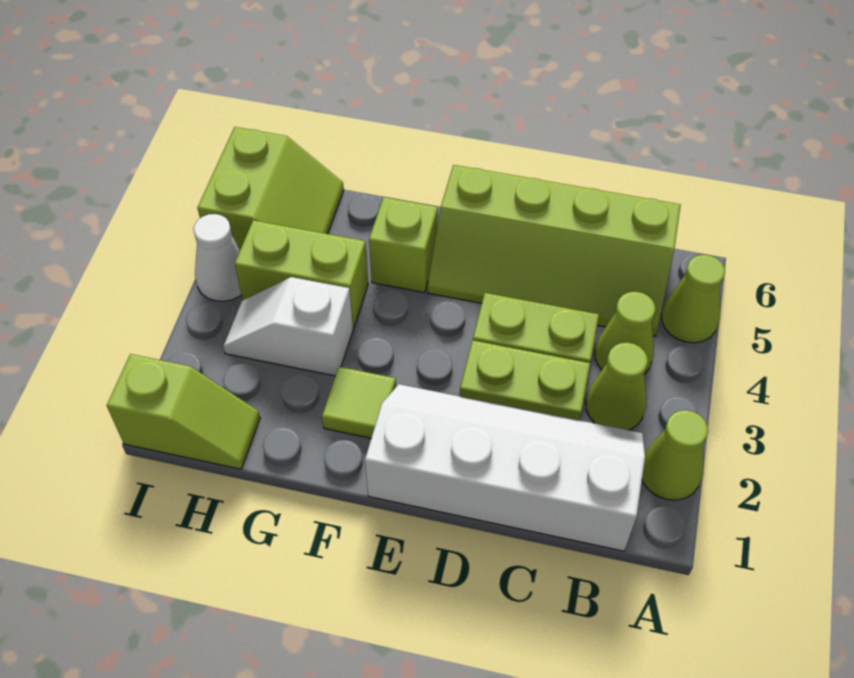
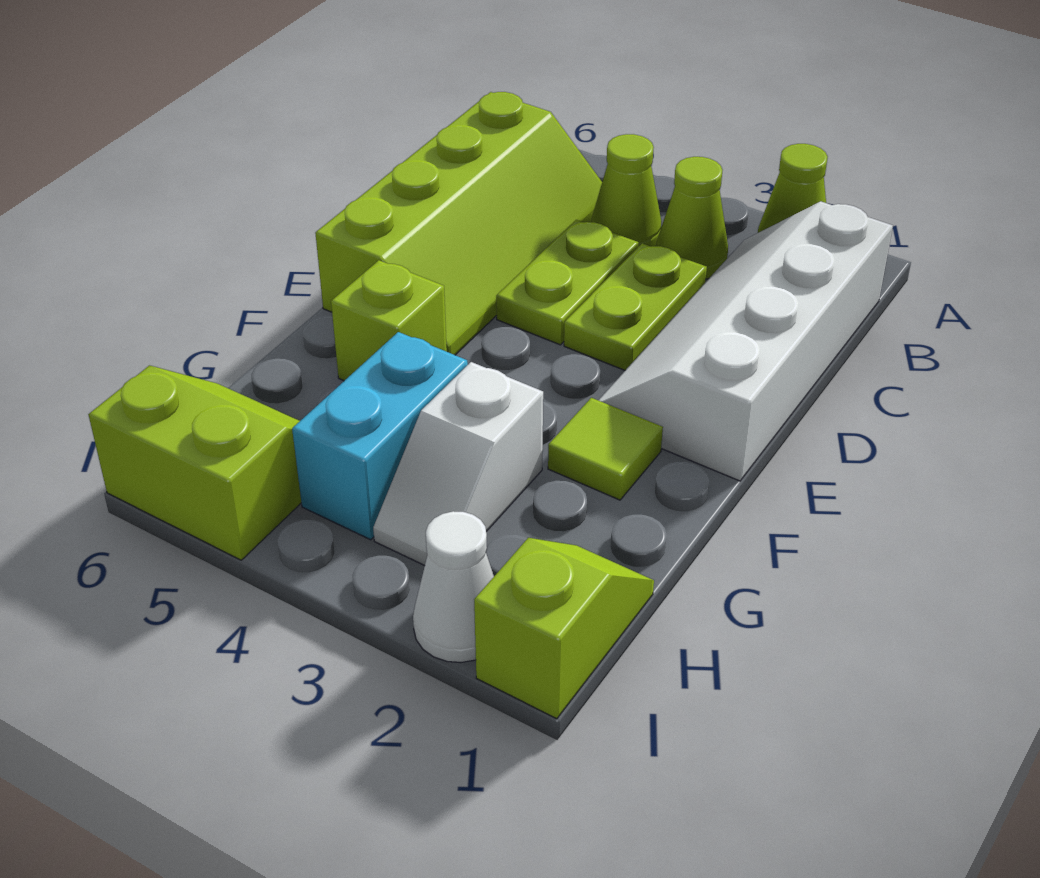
lime 1x1 cone [662,255,725,343] -> none
lime 1x2 brick [235,220,368,328] -> cyan 1x2 brick [292,332,468,540]
white 1x1 cone [193,214,241,301] -> white 1x1 cone moved to [413,511,494,663]

